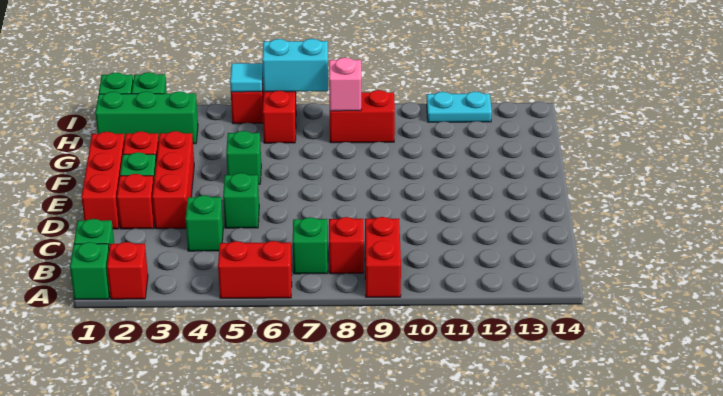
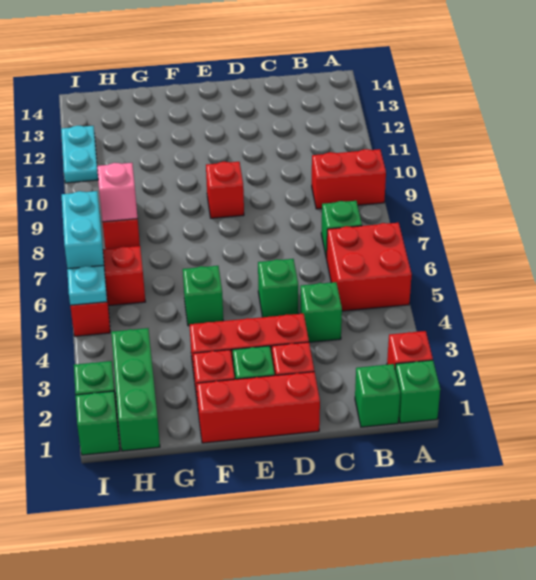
red 1x2 brick [218,241,292,298] -> red 2x2 brick [327,223,412,311]
red 1x1 brick [329,217,364,274] -> red 1x1 brick moved to [206,162,244,218]
cyan 1x1 tile [230,63,263,92] -> cyan 1x1 plate [67,265,107,305]

